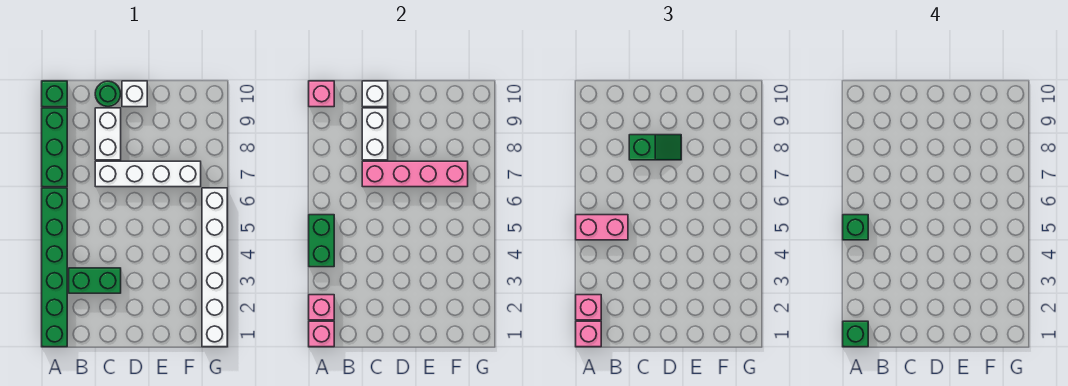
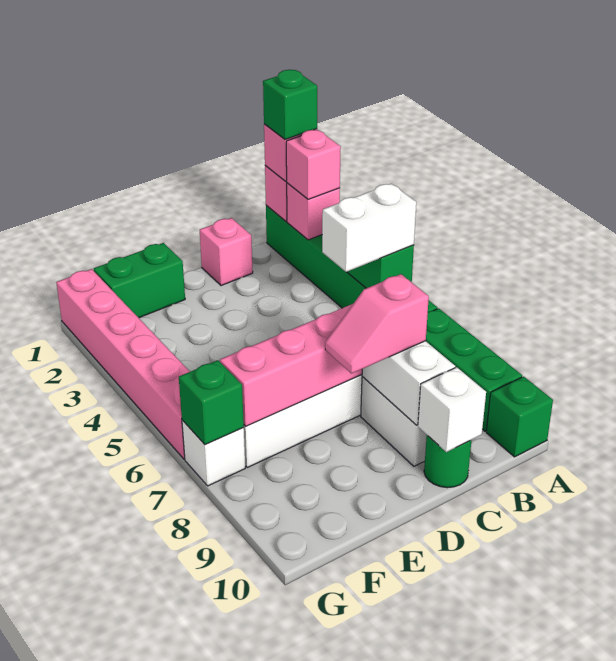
pink 1x2 brick [576,215,628,240] -> white 1x2 brick [322,184,416,272]
green 1x1 brick [843,215,868,240] -> green 1x1 brick moved to [179,360,244,445]
pink 1x1 brick [309,81,334,107] -> pink 1x1 brick moved to [200,218,253,286]
green 1x2 brick [69,268,121,293] -> green 1x2 brick moved to [94,243,185,318]
green 1x2 slope [629,135,681,160] -> pink 1x2 slope [325,274,429,374]
white 1x1 brick [122,81,147,107] -> white 1x1 brick moved to [182,420,245,486]
white 1x6 brick [202,188,227,347] -> pink 1x6 brick [56,269,190,459]

